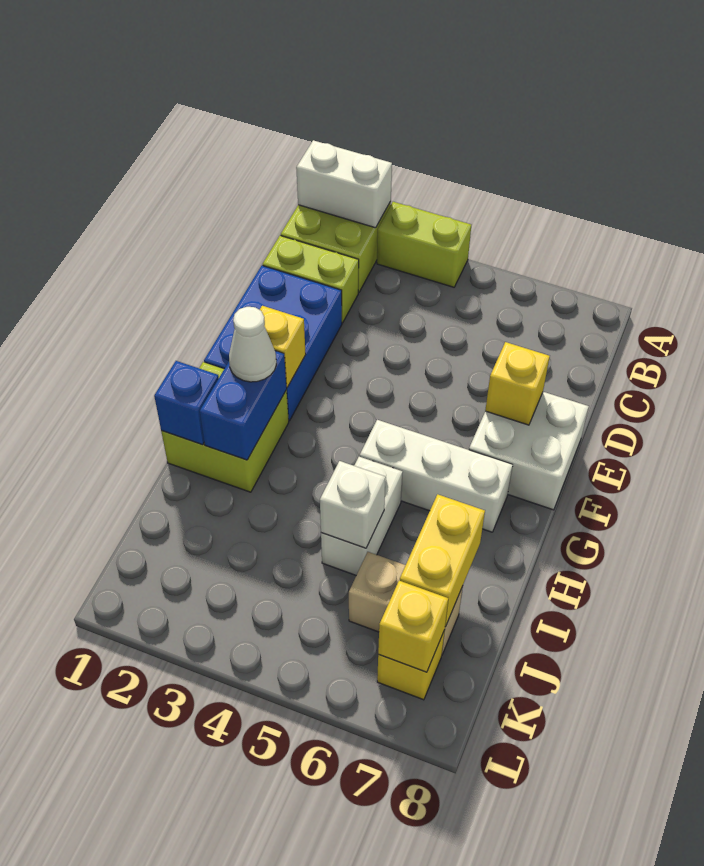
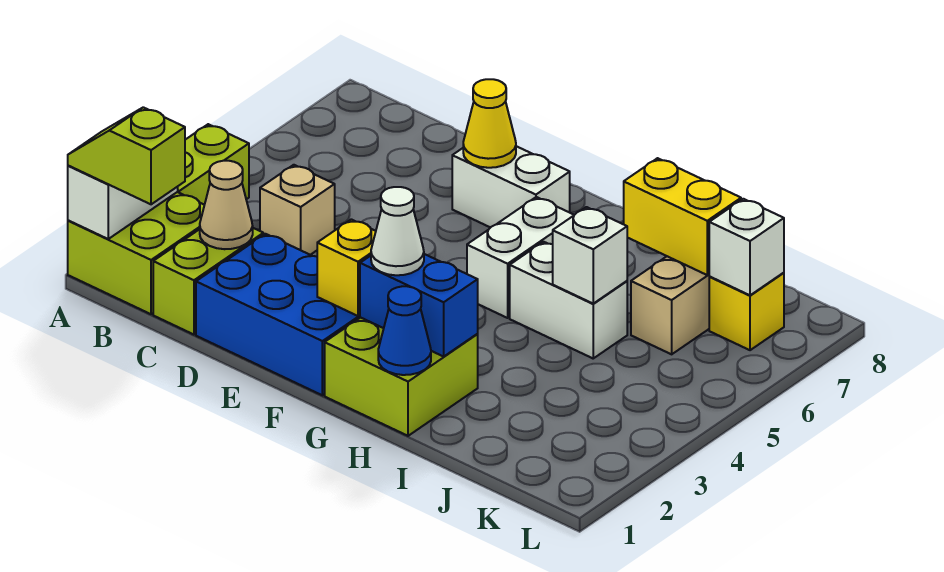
none -> lime 1x2 slope [68,107,185,204]
none -> tan 1x1 cone [200,161,253,249]
none -> tan 1x1 brick [260,165,335,255]
white 2x2 brick [469,392,589,510] -> white 1x2 brick [452,146,570,228]
yellow 1x1 brick [485,342,550,425] -> yellow 1x1 cone [463,79,516,168]
white 1x3 brick [360,420,513,532] -> white 1x2 brick [467,197,574,318]
blue 1x1 brick [154,361,219,445] -> blue 1x1 cone [378,286,431,375]
yellow 1x1 brick [378,581,448,672] -> white 1x1 brick [709,199,784,295]

